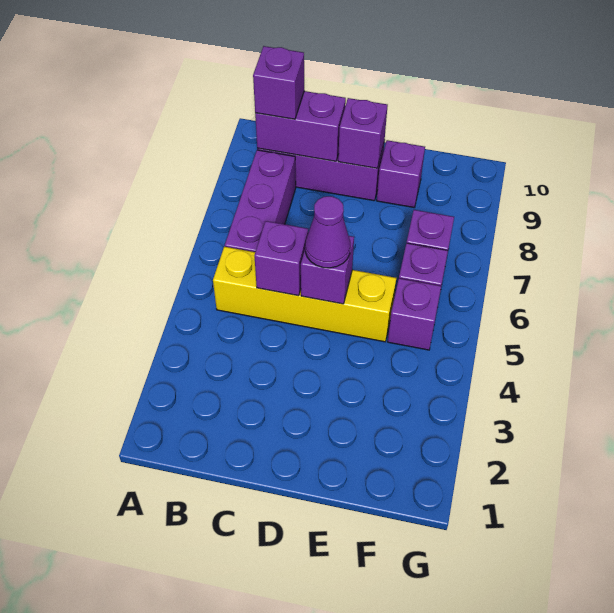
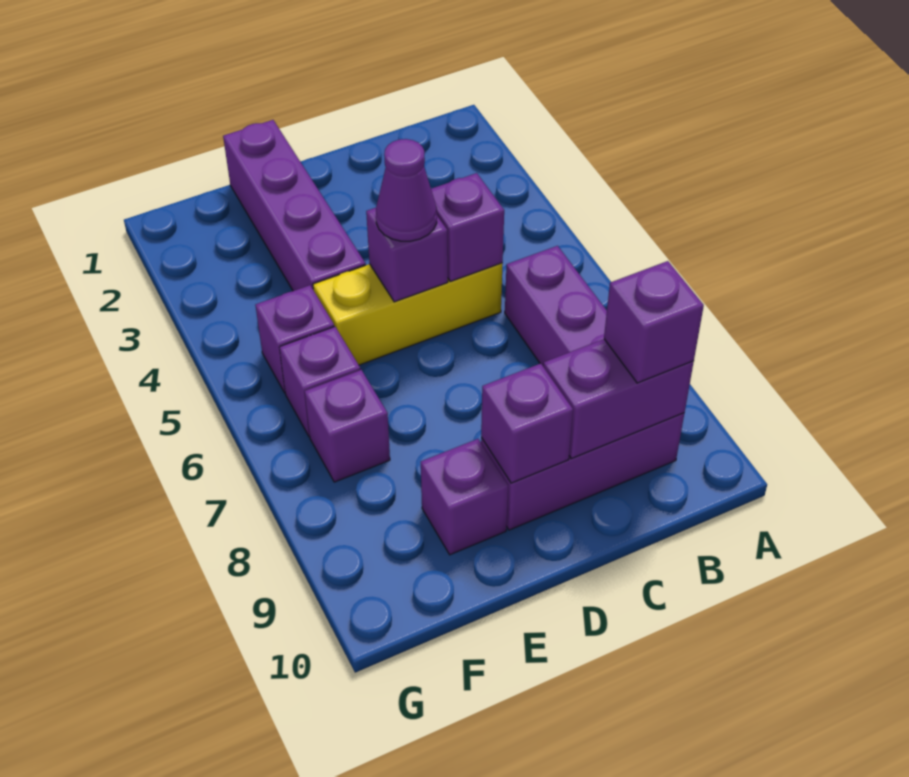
yellow 1x4 brick [213,247,396,342] -> yellow 1x3 brick [313,263,503,365]
none -> purple 1x4 brick [223,120,366,291]

